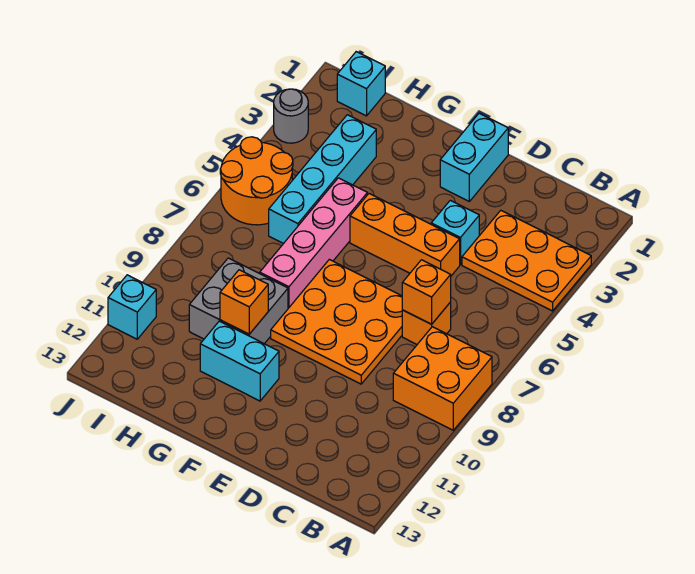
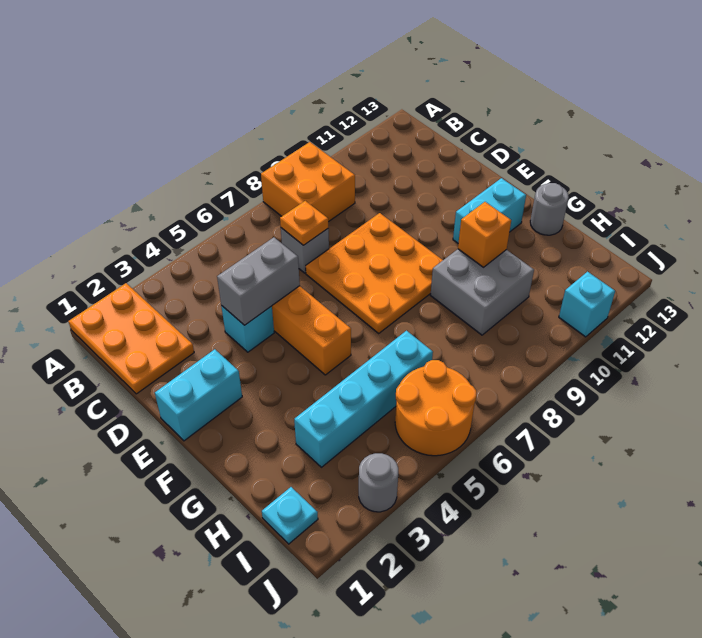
orange 2x3 plate [462,210,591,311] -> orange 2x3 plate moved to [68,283,194,394]
orange 1x1 brick [402,302,451,344] -> grey 1x1 brick [281,228,329,273]
orange 1x1 brick [402,260,451,324] -> orange 1x1 plate [280,201,329,245]
none -> grey 1x2 brick [217,237,300,325]
cyan 1x2 brick [200,321,279,401] -> cyan 1x2 brick turned to [453,178,526,243]
pink 1x4 brick [260,178,367,308] -> none
none -> grey 1x1 round brick [530,183,569,235]
cyan 1x1 brick [337,52,385,116] -> cyan 1x1 plate [262,487,318,544]

